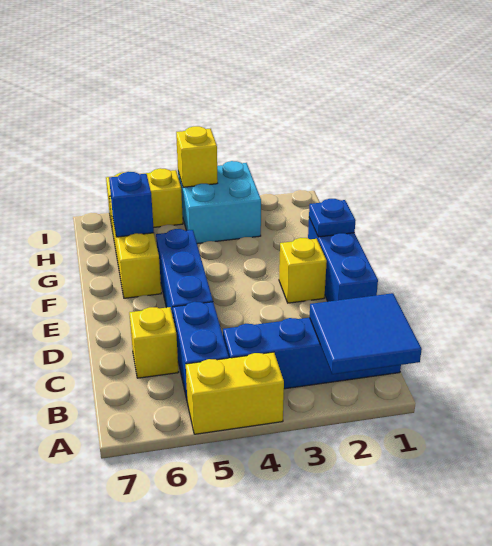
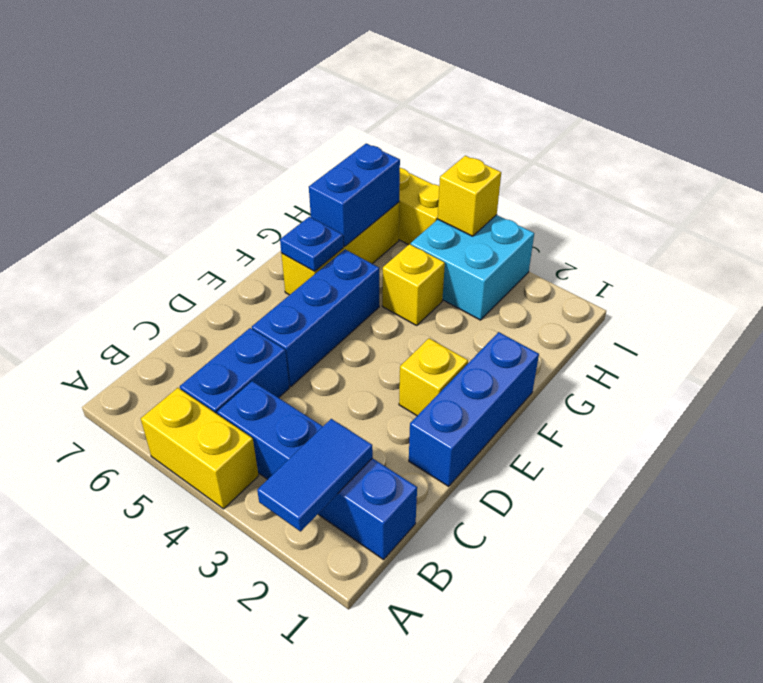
blue 2x2 tile [310,293,422,374] -> blue 1x2 tile [257,419,373,531]
yellow 1x1 brick [129,307,178,378] -> yellow 1x1 brick moved to [382,244,445,325]
blue 1x1 plate [309,199,356,237] -> blue 1x1 plate moved to [280,217,343,271]
blue 1x1 brick [109,172,154,237] -> blue 1x2 brick [309,144,400,246]

